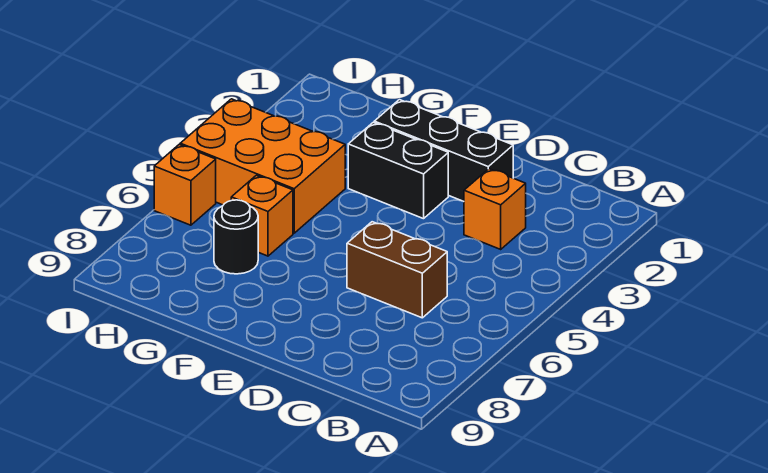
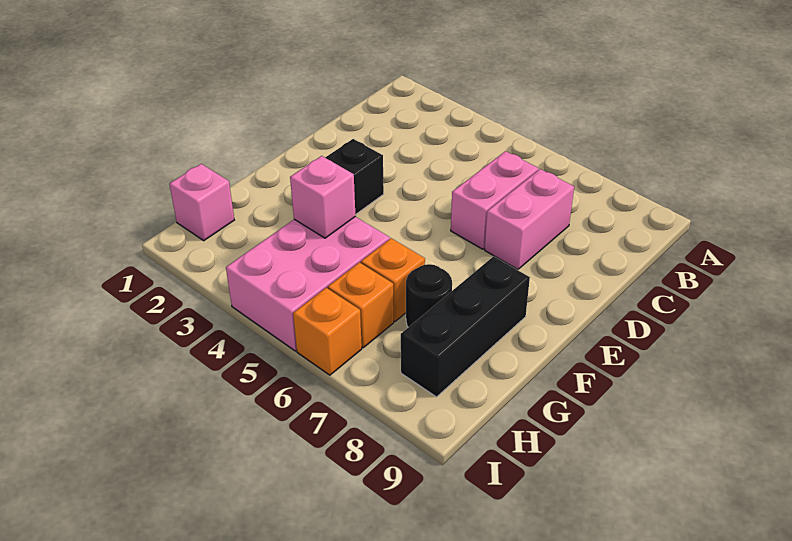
orange 1x1 brick [464,169,526,249] -> orange 1x1 brick moved to [328,262,394,348]
brown 1x2 brick [347,222,447,318] -> pink 1x2 brick [451,151,538,249]
none -> pink 1x2 brick [485,169,574,269]
black 1x3 brick [374,100,513,202] -> black 1x3 brick moved to [401,256,530,397]
orange 2x3 brick [180,99,345,233] -> pink 2x3 brick [226,217,390,351]
none -> pink 1x1 brick [290,156,355,238]
none -> pink 1x1 brick [169,164,234,241]

